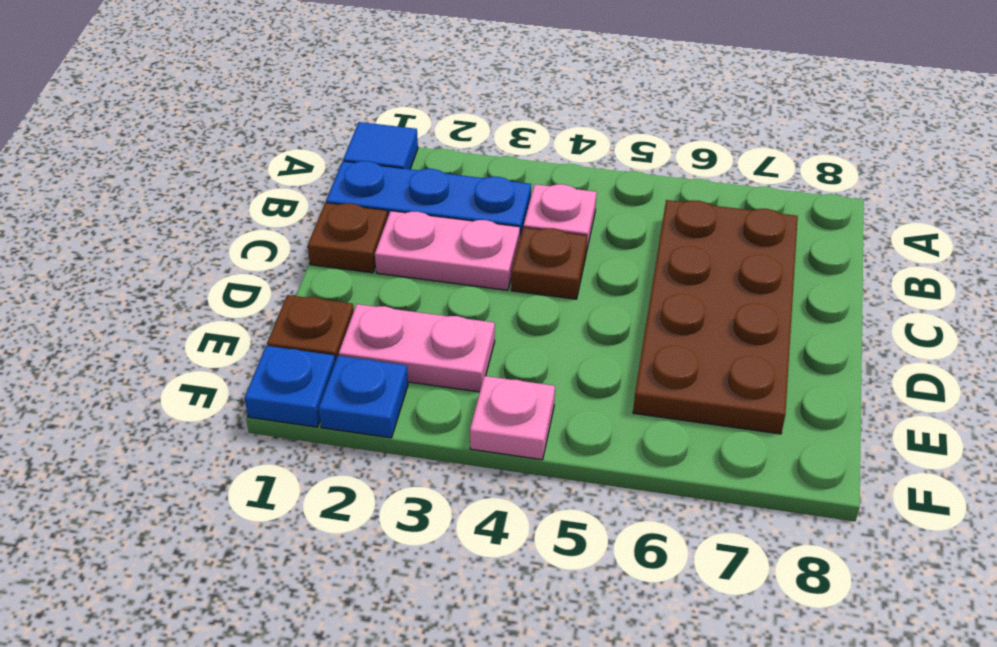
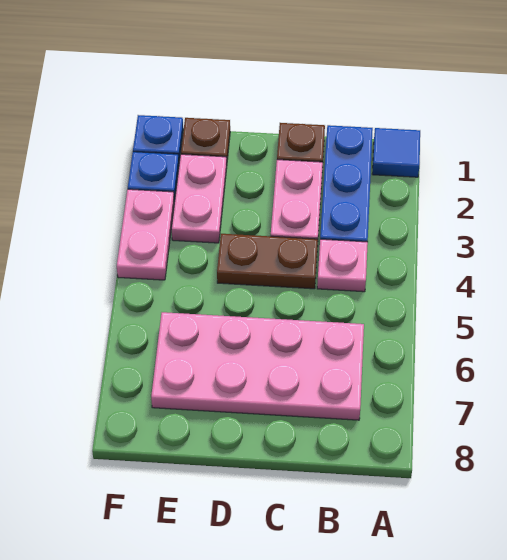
brown 2x4 plate [633,200,798,434] -> pink 2x4 plate [151,312,364,420]
brown 1x1 plate [511,227,587,299] -> brown 1x2 plate [217,234,318,289]
pink 1x1 plate [470,376,555,460] -> pink 1x2 plate [117,189,174,280]

